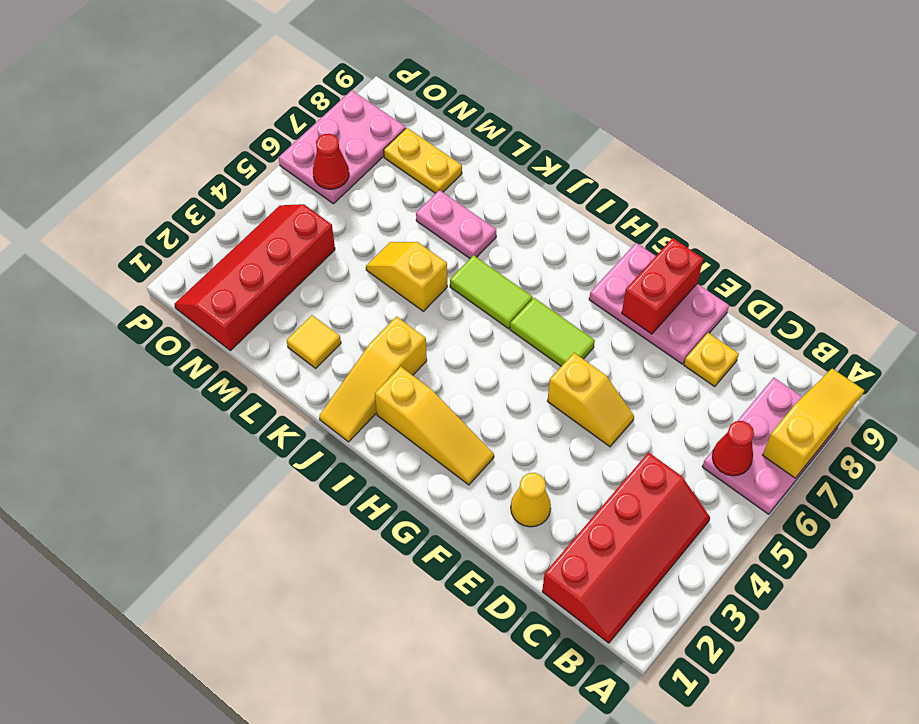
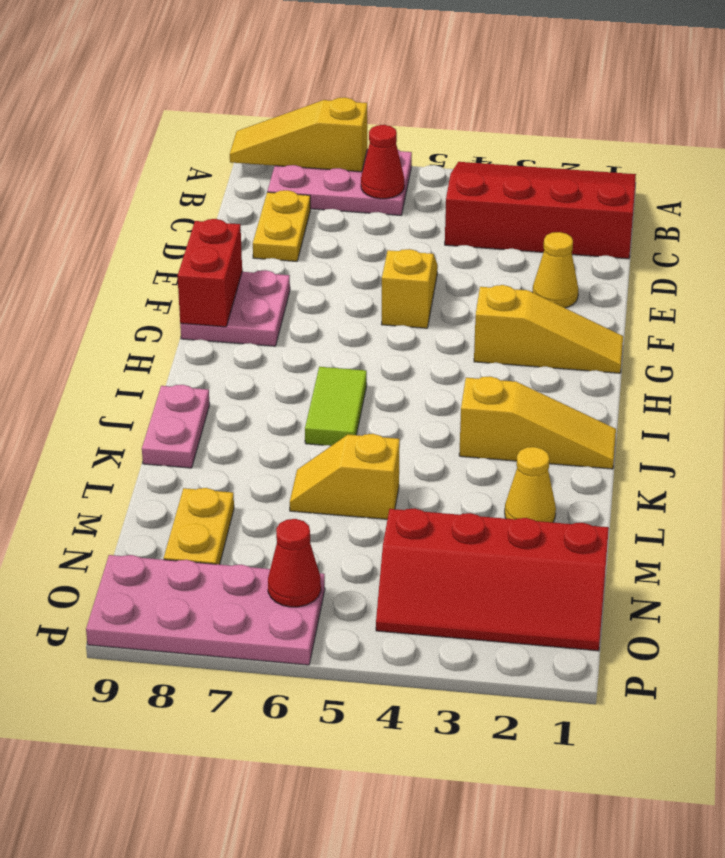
red 2x4 slope [542,452,710,643] -> red 3x4 slope [445,162,636,259]
yellow 1x1 plate [684,333,739,387] -> yellow 1x2 plate [253,190,310,261]
pink 2x3 plate [589,243,729,364] -> pink 2x2 plate [180,270,290,346]
red 1x2 brick [622,238,703,334] -> red 1x2 brick turned to [178,219,242,327]
yellow 1x3 slope [375,367,494,485] -> yellow 1x3 slope turned to [474,285,623,373]
lime 1x2 tile [510,298,595,366] -> none
yellow 1x2 slope [366,242,447,311] -> yellow 1x2 slope turned to [290,434,400,519]
pink 1x2 plate [416,190,496,258] -> pink 1x2 plate moved to [142,385,210,468]
yellow 1x1 tile [287,315,341,368] -> yellow 1x1 cone [505,447,556,522]
pink 2x3 plate [279,90,406,204] -> pink 2x4 plate [86,555,325,665]

